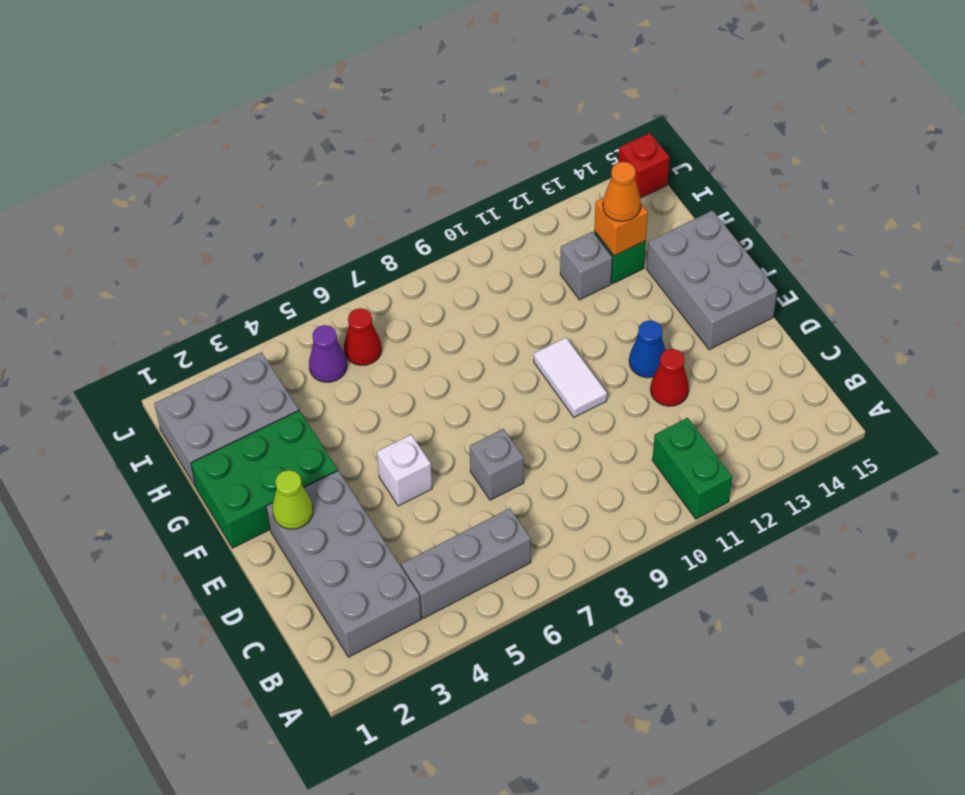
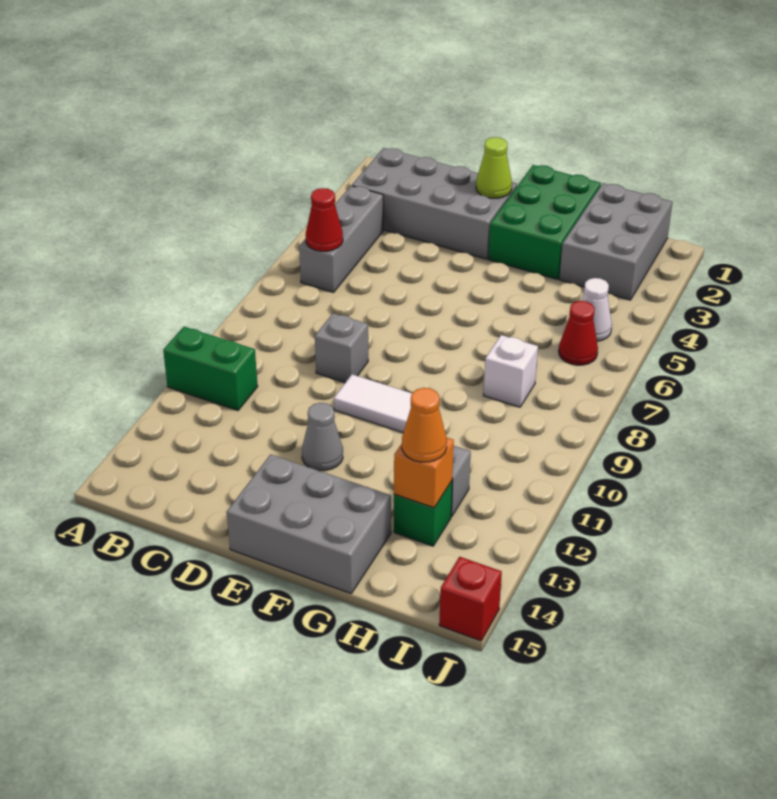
grey 1x1 brick [470,429,524,500] -> grey 1x1 brick moved to [315,313,368,382]
red 1x1 cone [650,349,689,406] -> red 1x1 cone moved to [306,188,343,251]
white 1x1 brick [377,435,432,506] -> white 1x1 brick moved to [483,335,538,407]
blue 1x1 cone [629,320,665,378] -> grey 1x1 cone [302,403,343,471]
purple 1x1 cone [309,325,347,382] -> white 1x1 cone [582,278,612,341]

